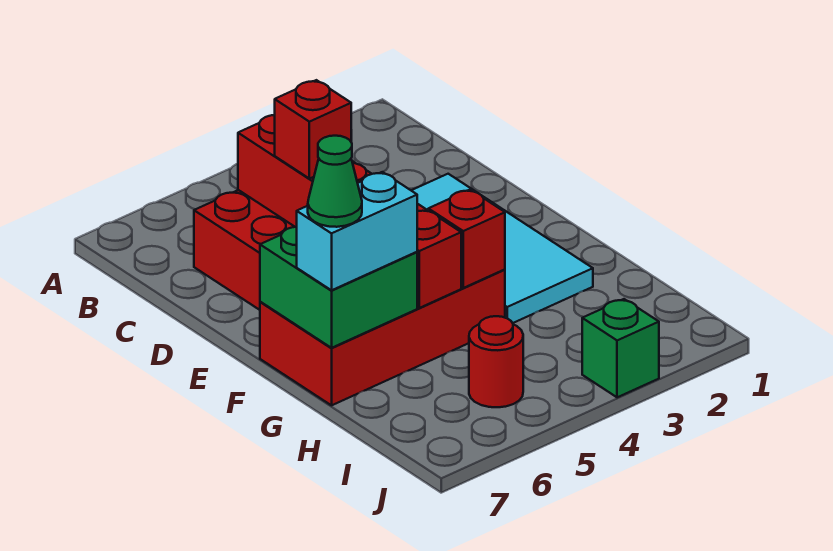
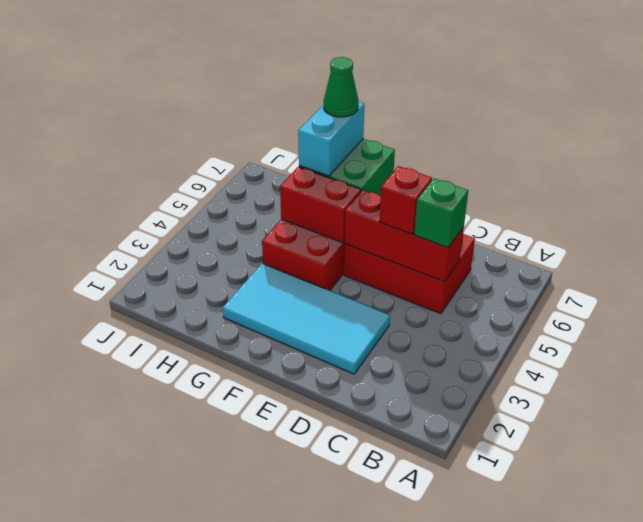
red 1x1 brick [428,190,505,288] -> none
red 1x1 round brick [469,316,523,407] -> none
green 1x1 brick [582,299,659,397] -> green 1x1 brick moved to [414,178,468,248]

